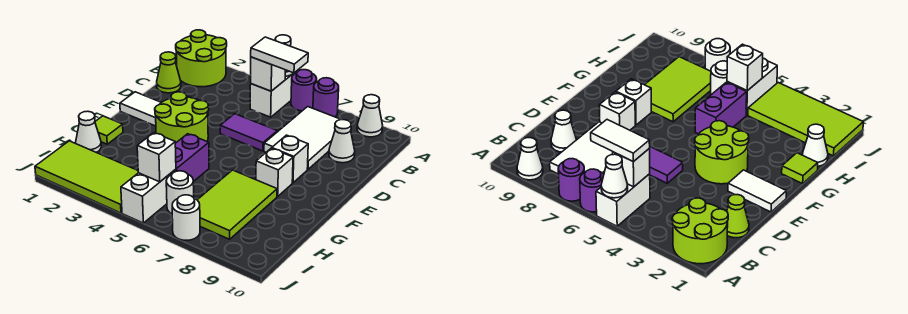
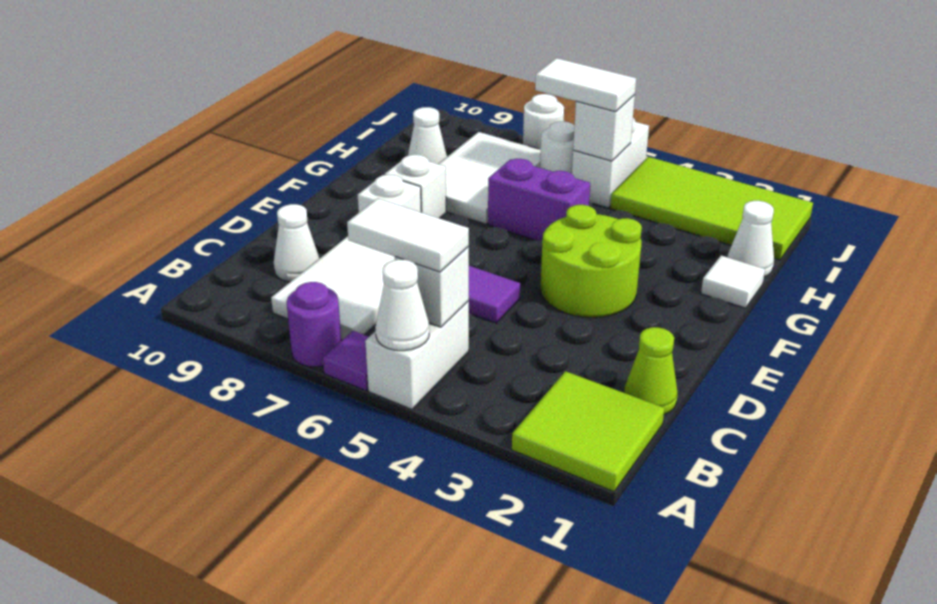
lime 2x2 round brick [176,30,227,87] -> lime 2x2 tile [512,371,664,492]
purple 1x1 round brick [291,70,317,111] -> purple 1x1 tile [323,331,368,391]
white 1x1 cone [357,95,383,137] -> white 1x1 cone moved to [408,107,447,164]
white 1x2 tile [120,92,161,126] -> white 1x2 tile moved to [535,58,636,112]
lime 1x1 tile [95,116,123,144] -> white 1x1 tile [701,256,765,308]
purple 1x2 brick [175,134,209,182] -> purple 1x2 brick turned to [488,159,590,241]
lime 2x3 tile [198,170,277,239] -> white 2x3 tile [439,132,541,224]

